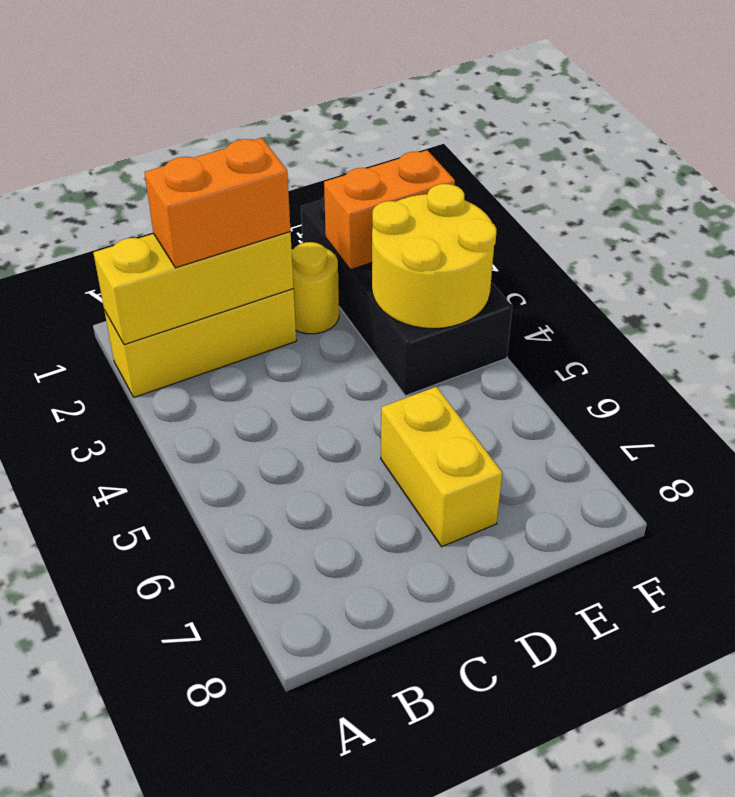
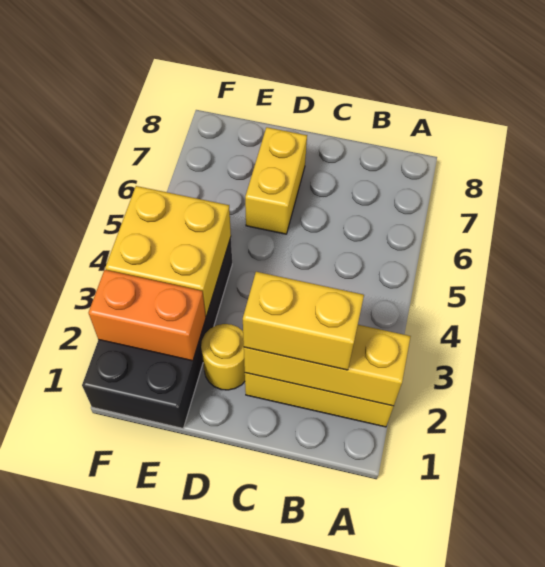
orange 1x2 brick [145,138,291,268] -> yellow 1x2 brick [243,272,364,370]
yellow 2x2 round brick [372,184,496,329] -> yellow 2x2 brick [105,186,231,316]

